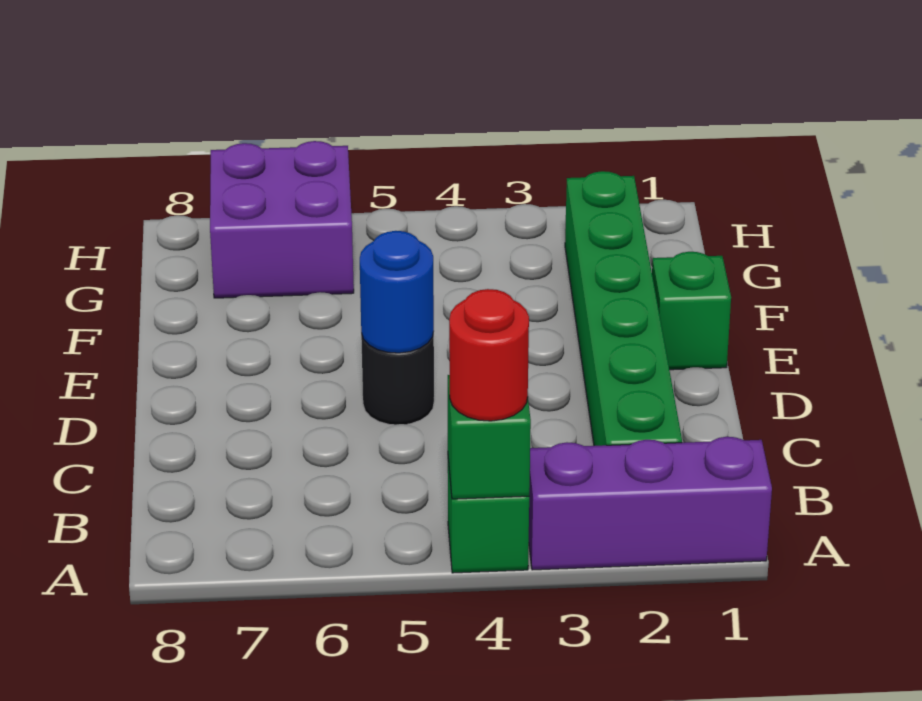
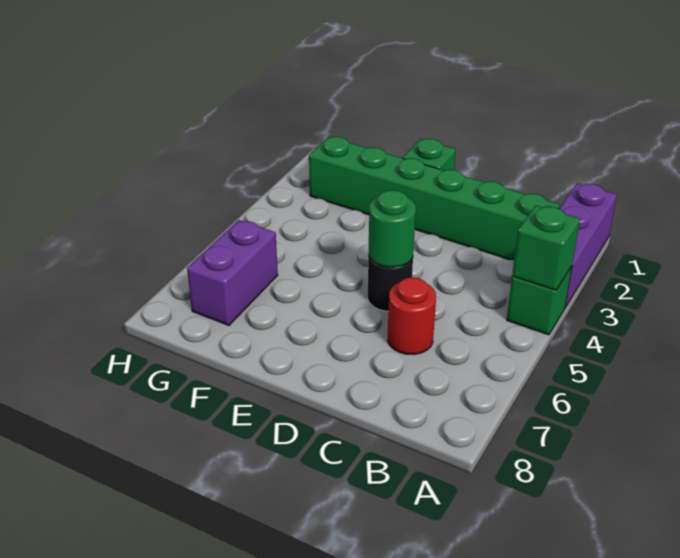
red 1x1 round brick [449,289,529,421] -> red 1x1 round brick moved to [388,277,436,355]
blue 1x1 round brick [360,231,434,353] -> green 1x1 round brick [368,190,416,267]
purple 2x2 brick [210,141,354,298] -> purple 1x2 brick [187,220,278,325]

